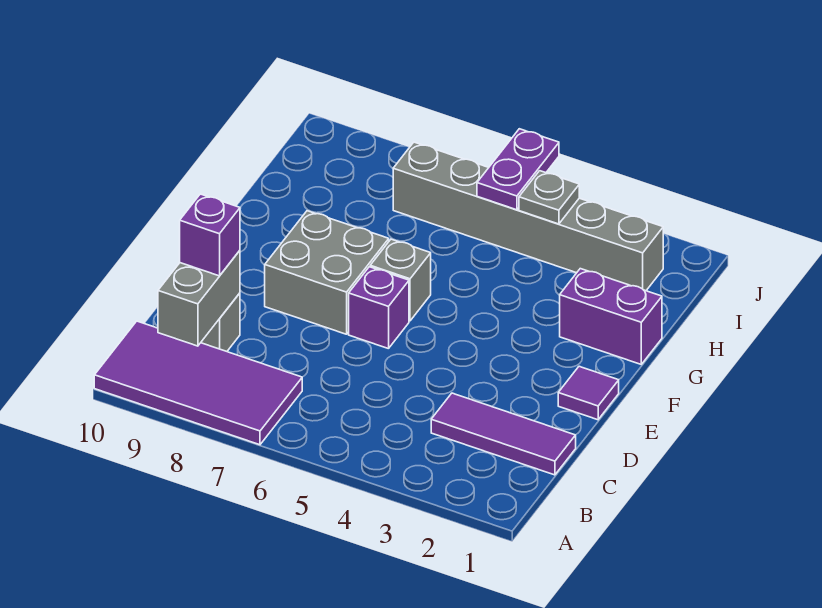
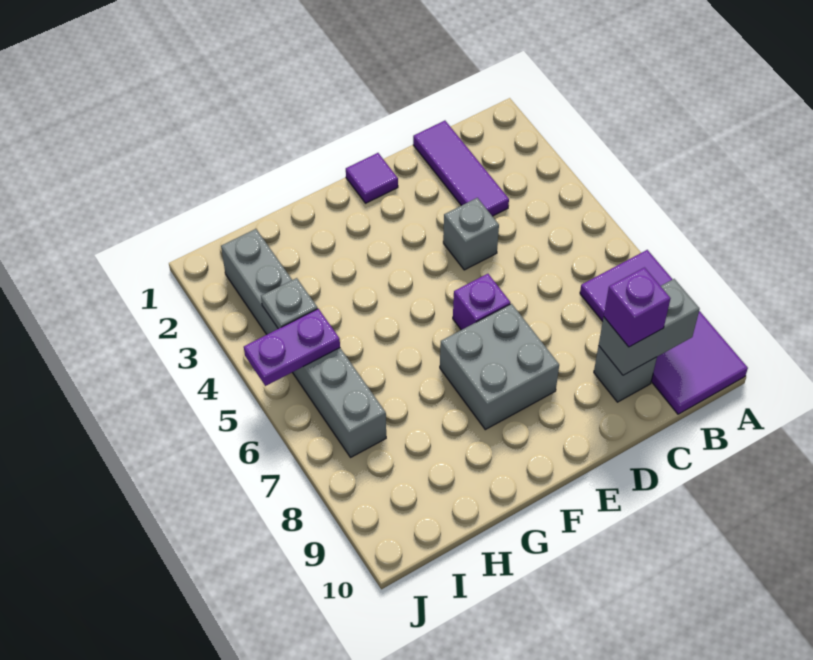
grey 1x1 brick [370,239,431,321] -> grey 1x1 brick moved to [443,198,499,270]
purple 1x2 brick [560,269,662,364] -> none

